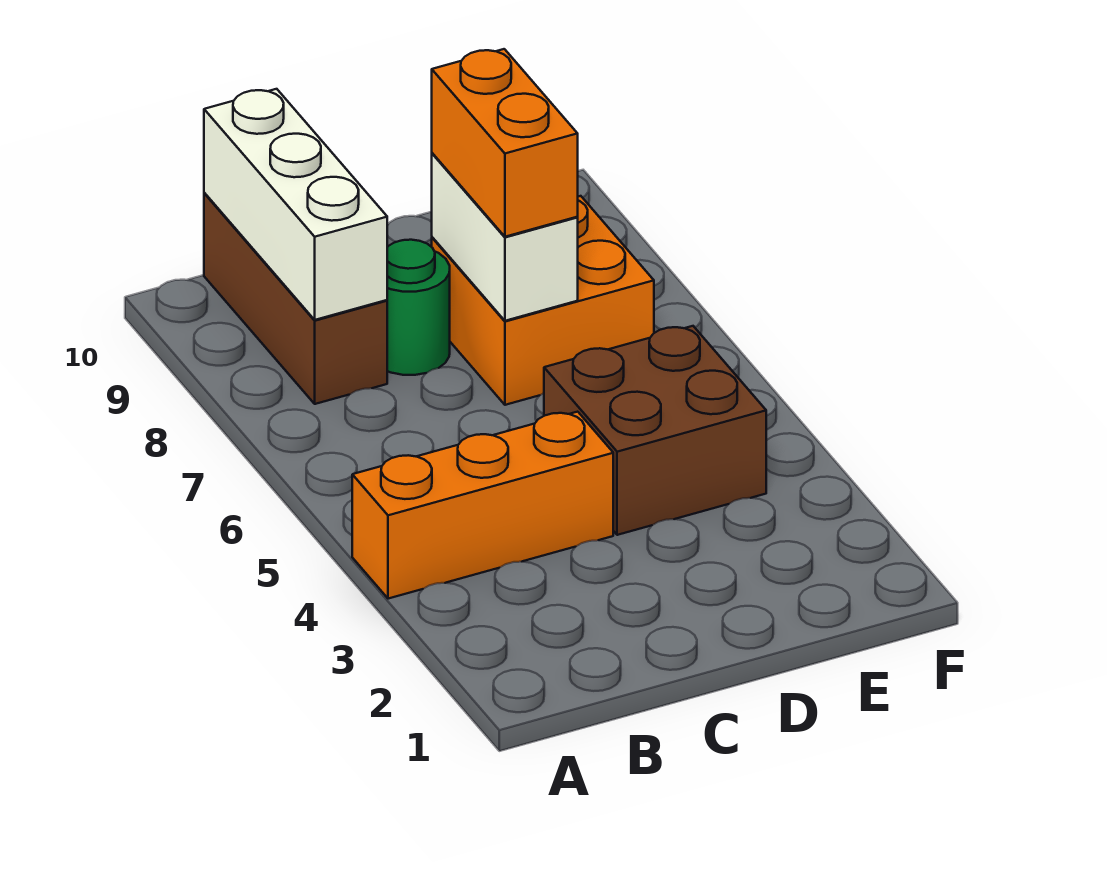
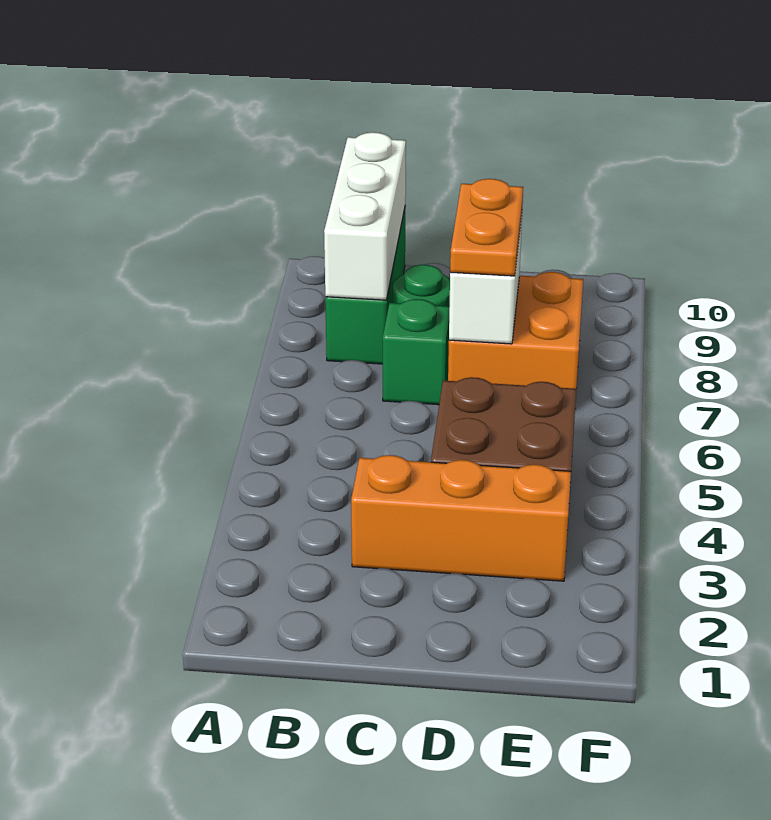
orange 1x3 brick [352,412,613,599] -> orange 1x3 brick moved to [351,455,571,581]
brown 1x3 brick [204,193,387,404] -> green 1x3 brick [325,209,405,364]
none -> green 1x1 brick [383,299,450,405]
orange 1x2 brick [432,49,578,237] -> orange 1x2 plate [450,179,523,276]

